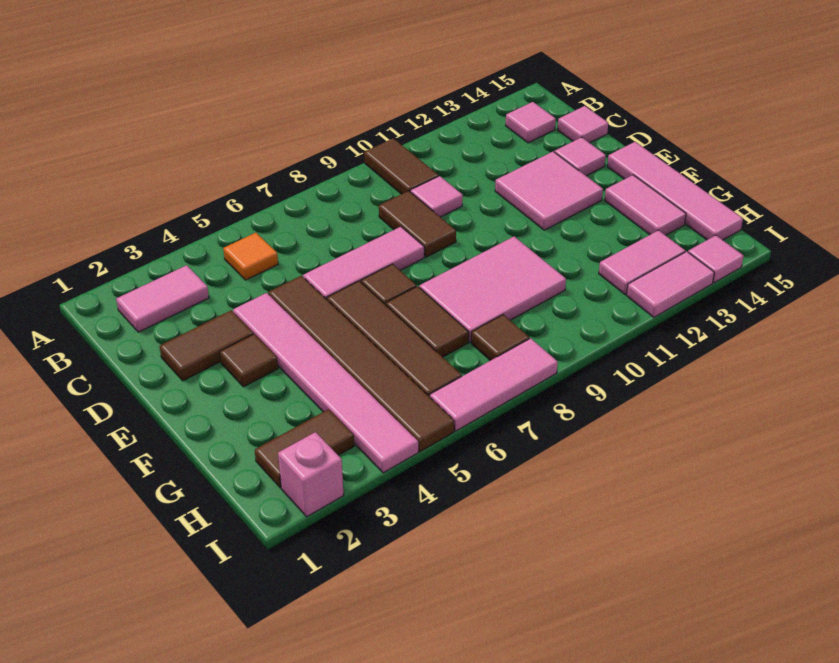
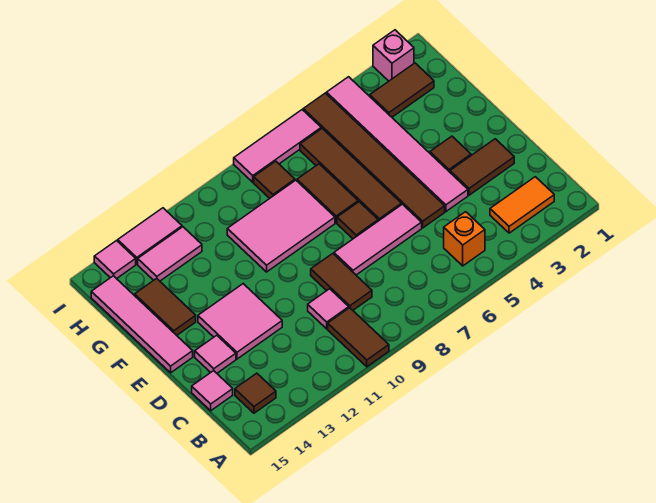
pink 1x2 tile [116,265,209,332] -> orange 1x2 tile [490,177,554,233]
orange 1x1 tile [223,233,278,280] -> orange 1x1 brick [444,212,485,266]
pink 1x1 tile [505,102,556,143] -> brown 1x1 tile [235,373,276,413]
pink 1x2 tile [605,175,686,235] -> brown 1x2 tile [135,278,196,335]

